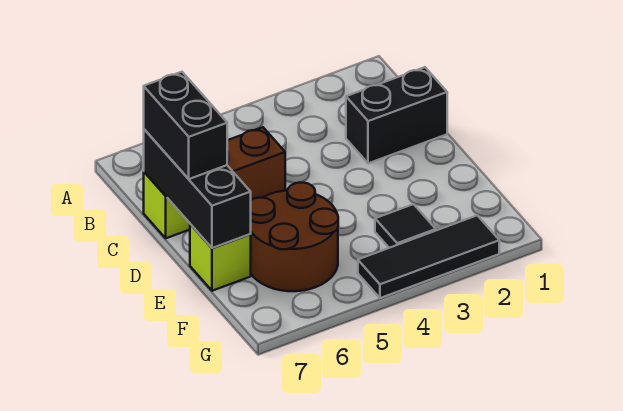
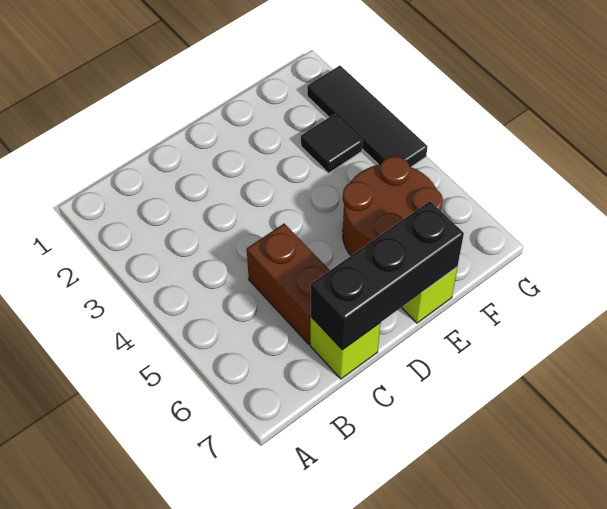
black 1x2 brick [346,67,447,163] -> none
black 1x2 brick [144,72,227,179] -> none

